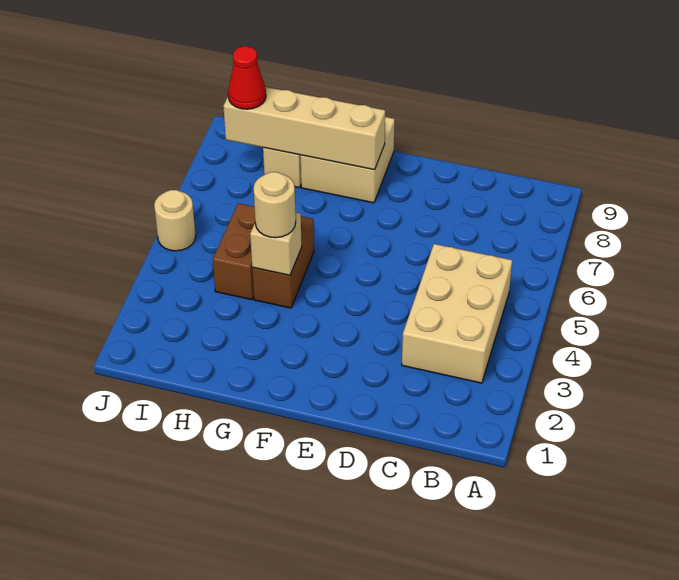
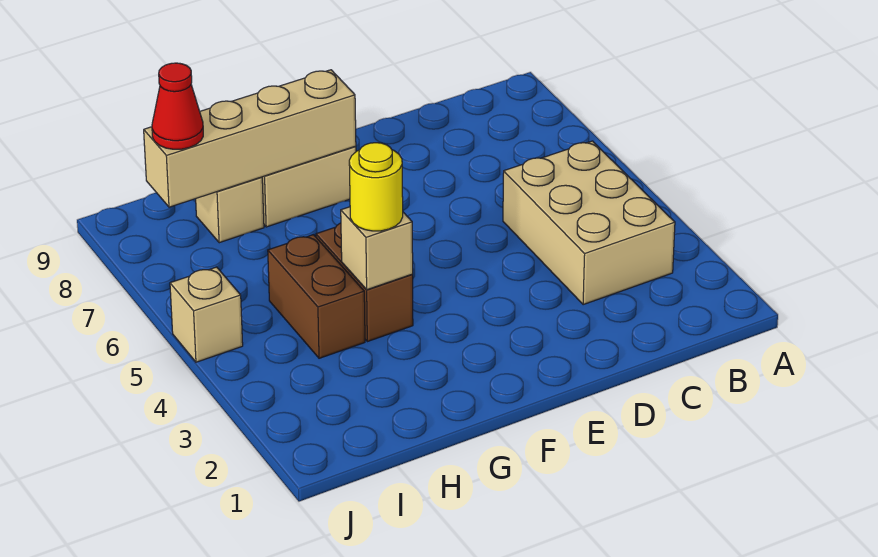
tan 1x1 round brick [254,172,296,238] -> yellow 1x1 round brick [349,143,403,231]
tan 1x1 round brick [154,190,196,251] -> tan 1x1 brick [170,267,243,362]

